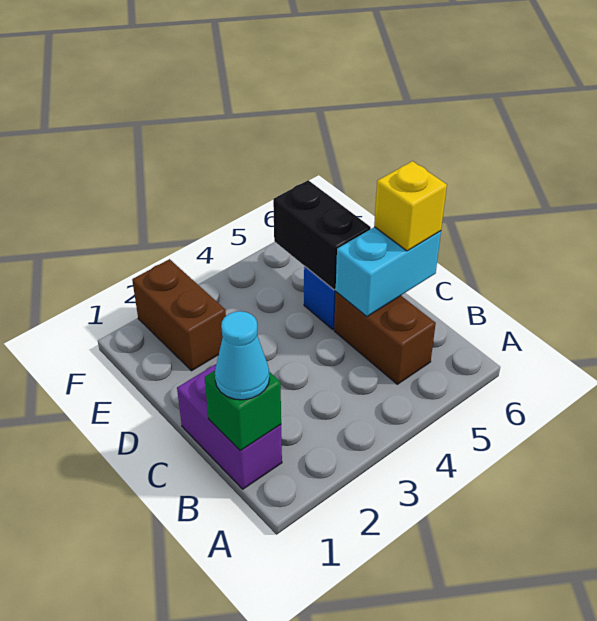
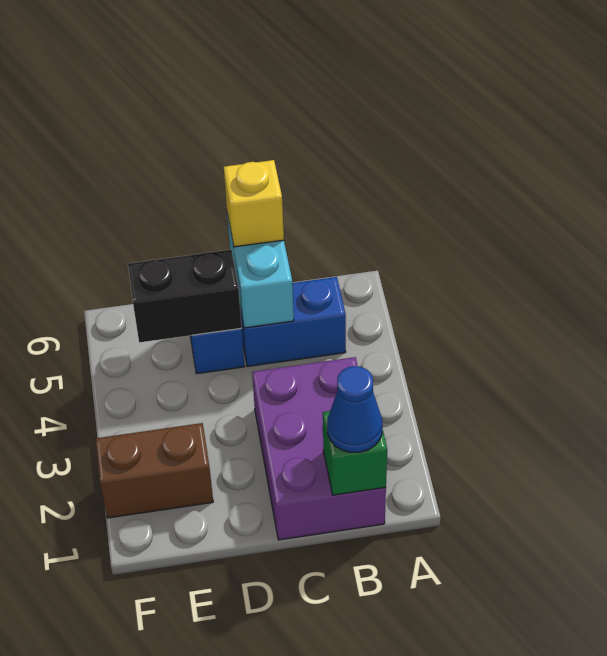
purple 1x2 brick [177,364,282,489] -> purple 2x3 brick [252,357,386,540]
cyan 1x1 cone [215,311,269,400] -> blue 1x1 cone [327,366,383,452]
brown 1x2 brick [334,292,436,384] -> blue 1x2 brick [240,277,346,367]

